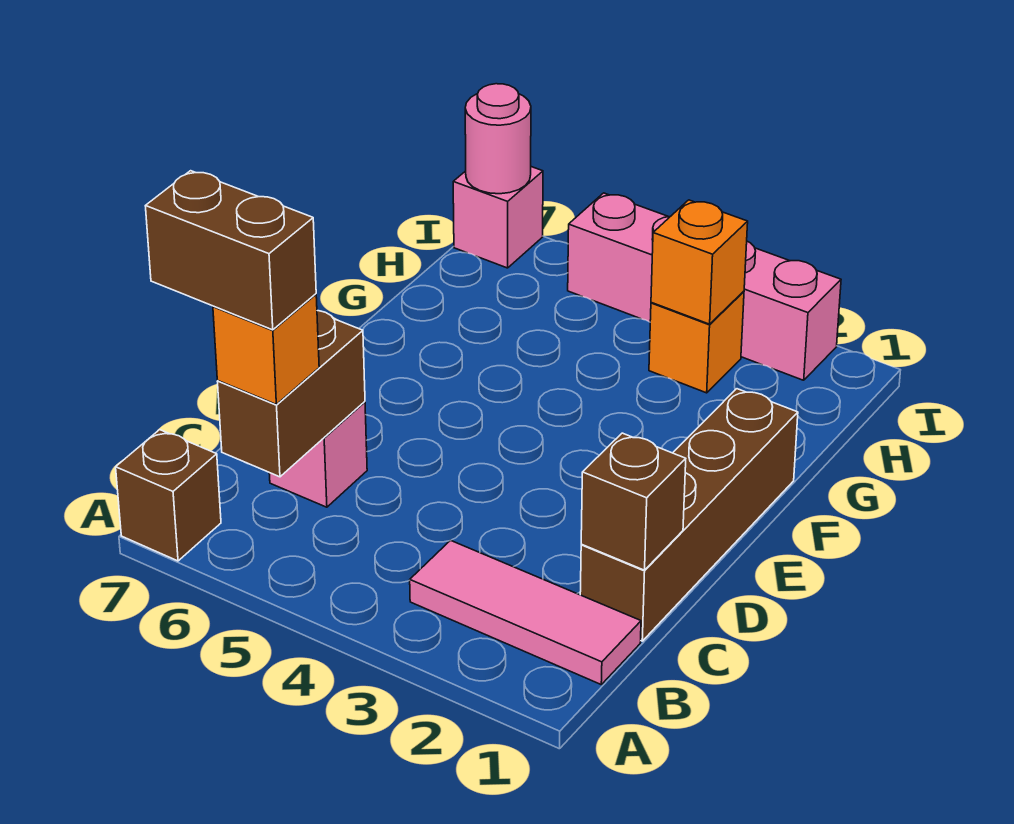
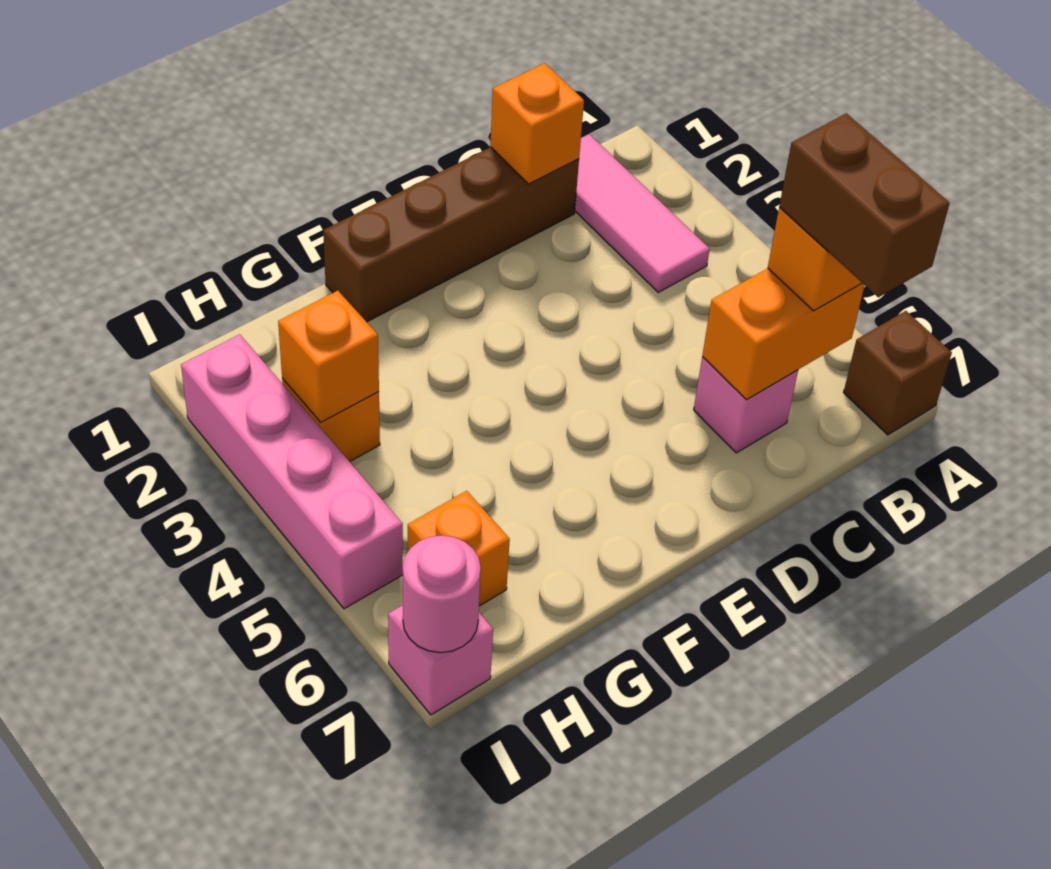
brown 1x2 brick [217,311,365,477] -> orange 1x2 brick [702,269,865,400]
brown 1x1 brick [581,433,686,570] -> orange 1x1 brick [490,63,584,184]
none -> orange 1x1 brick [408,491,510,606]

